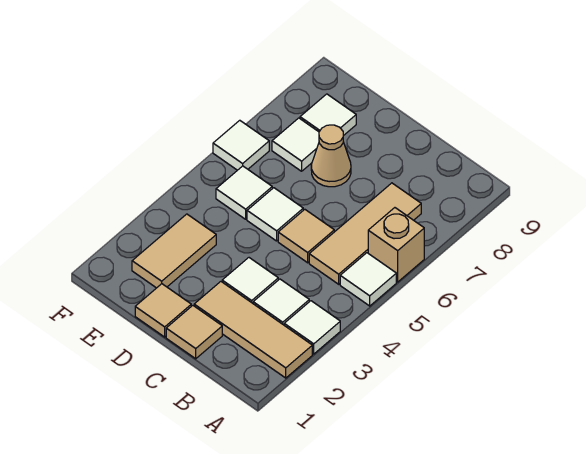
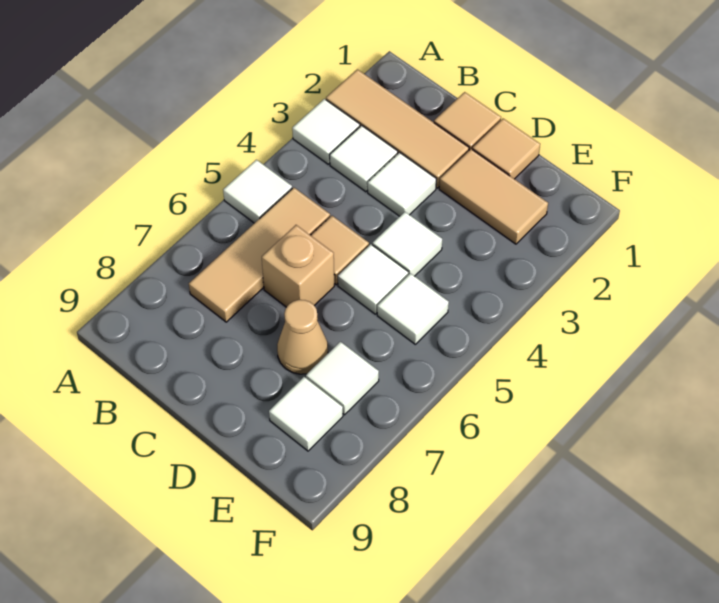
tan 1x1 brick [368,208,424,282] -> tan 1x1 brick moved to [262,225,334,307]
tan 1x2 tile [132,214,216,288] -> tan 1x2 tile turned to [439,149,548,244]
white 1x1 tile [213,120,269,170] -> white 1x1 tile moved to [372,212,442,276]

